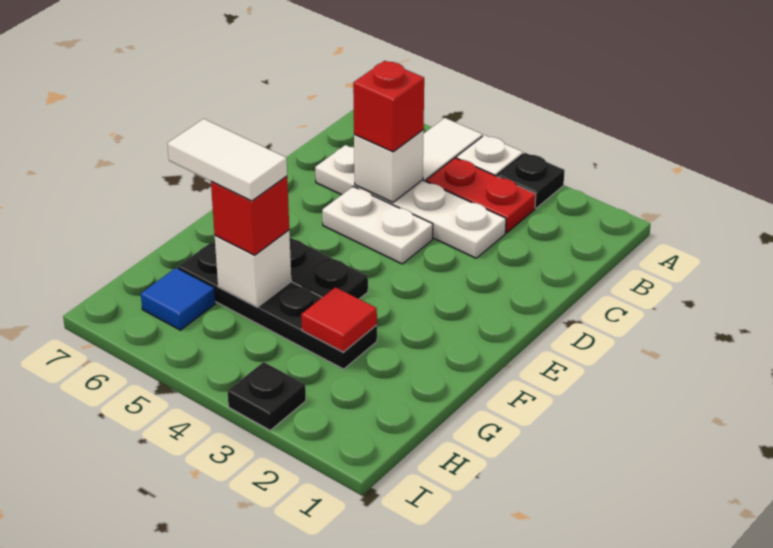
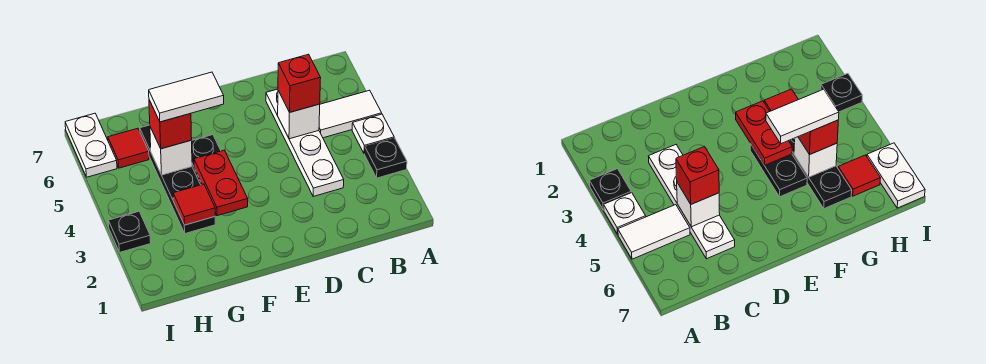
red 1x2 plate [426,158,536,233] -> red 1x2 plate moved to [194,150,248,216]
white 1x2 plate [322,187,433,264] -> white 1x2 plate moved to [65,113,117,177]
white 1x2 tile [167,119,287,201] -> white 1x2 tile turned to [149,72,224,122]
blue 1x1 tile [141,268,216,330] -> red 1x1 tile [108,128,149,168]

